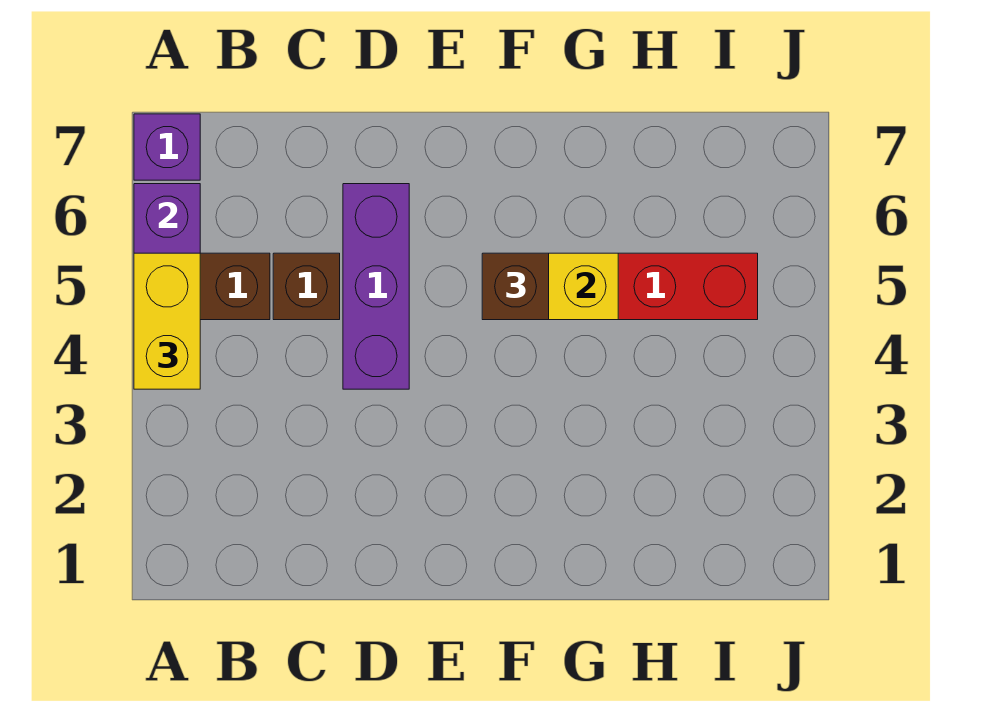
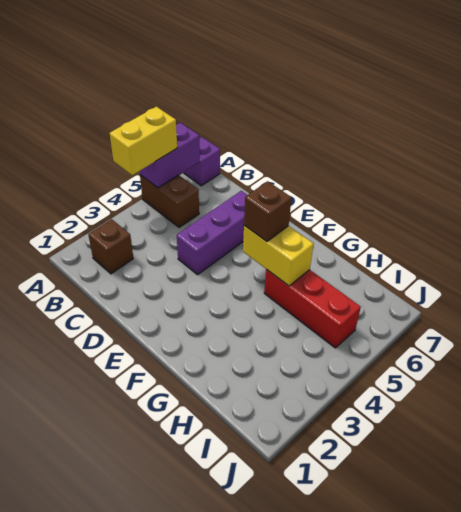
brown 1x1 brick [273,253,340,320] -> brown 1x1 brick moved to [88,219,133,274]

